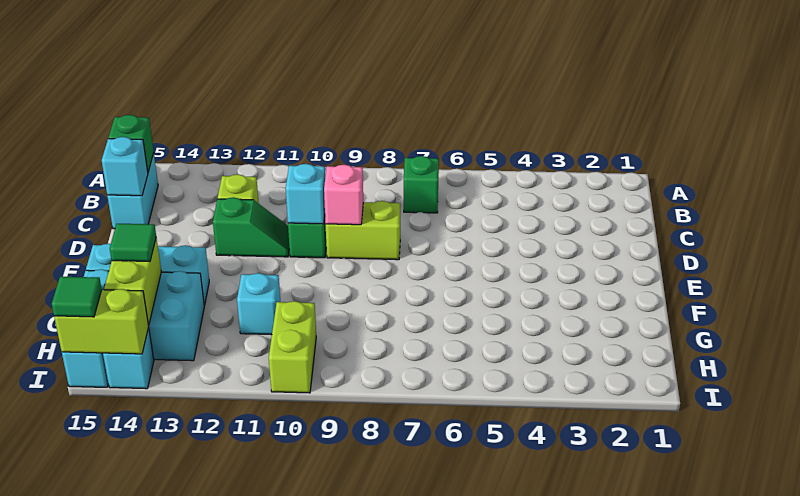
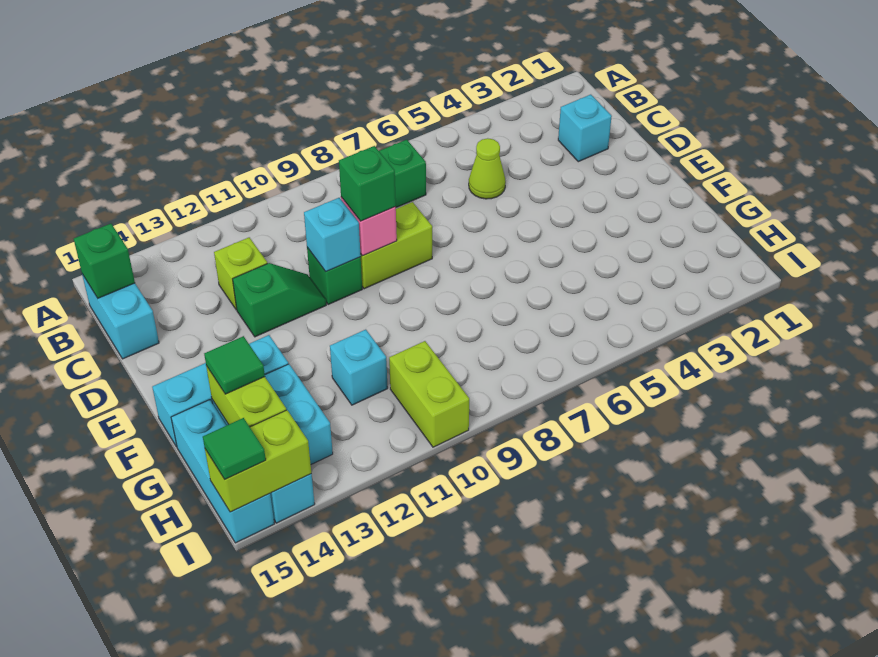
none -> lime 1x1 cone [469,138,506,199]
cyan 1x1 brick [102,137,148,196] -> cyan 1x1 brick moved to [558,95,612,162]
none -> green 1x1 brick [339,146,396,221]

